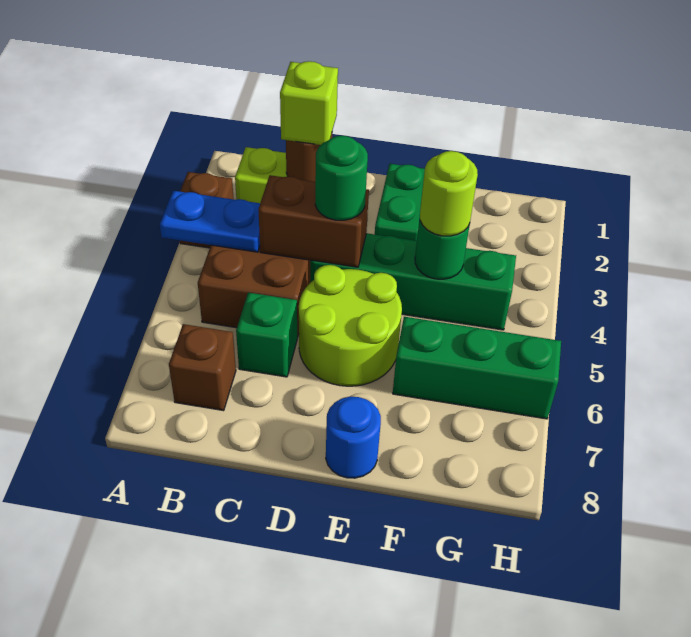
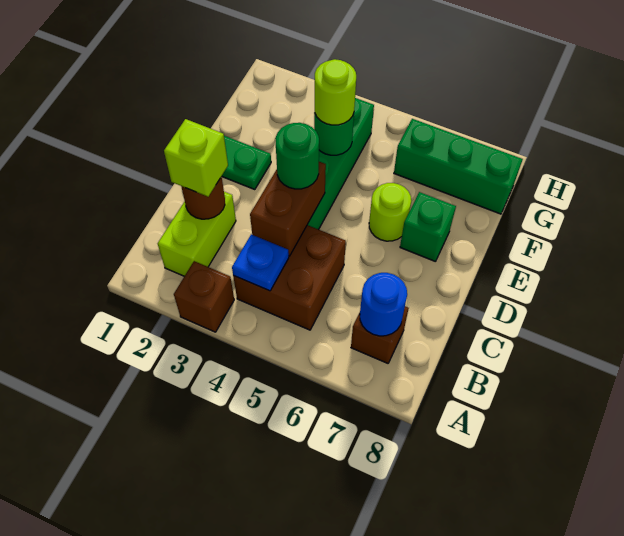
blue 1x2 plate [160,191,260,252] -> blue 1x1 plate [232,234,289,291]
green 1x1 brick [236,293,297,377] -> green 1x1 brick moved to [400,192,456,262]
lime 2x2 round brick [299,265,402,386] -> lime 1x1 round brick [369,183,411,241]
blue 1x1 round brick [326,397,381,478] -> blue 1x1 round brick moved to [360,273,407,336]
green 1x3 brick [393,317,561,419] -> green 1x3 brick turned to [394,119,523,214]

